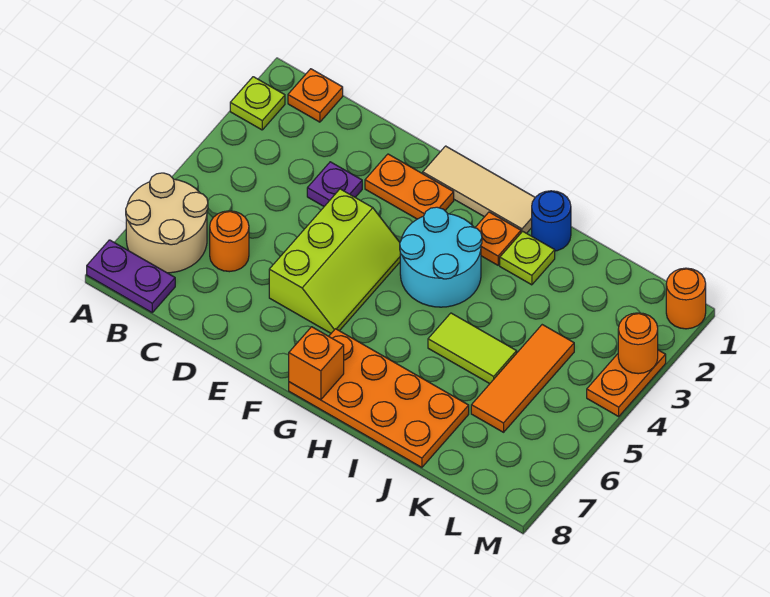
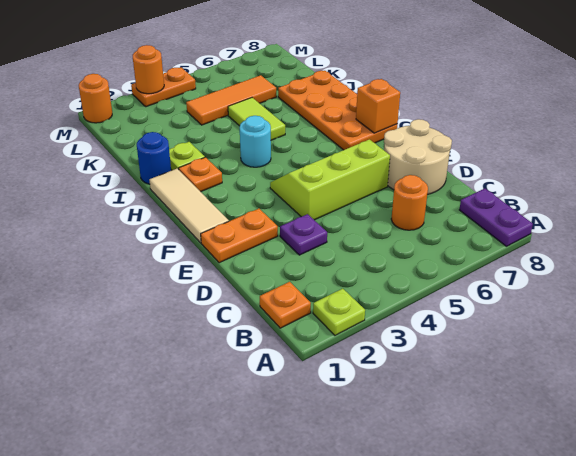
tan 2x2 round brick [126,173,208,273] -> tan 2x2 round brick moved to [384,119,452,195]
orange 1x2 plate [365,154,454,219] -> orange 1x2 plate turned to [201,209,278,263]
cyan 2x2 round brick [400,207,482,307] -> cyan 1x1 round brick [240,116,271,167]

